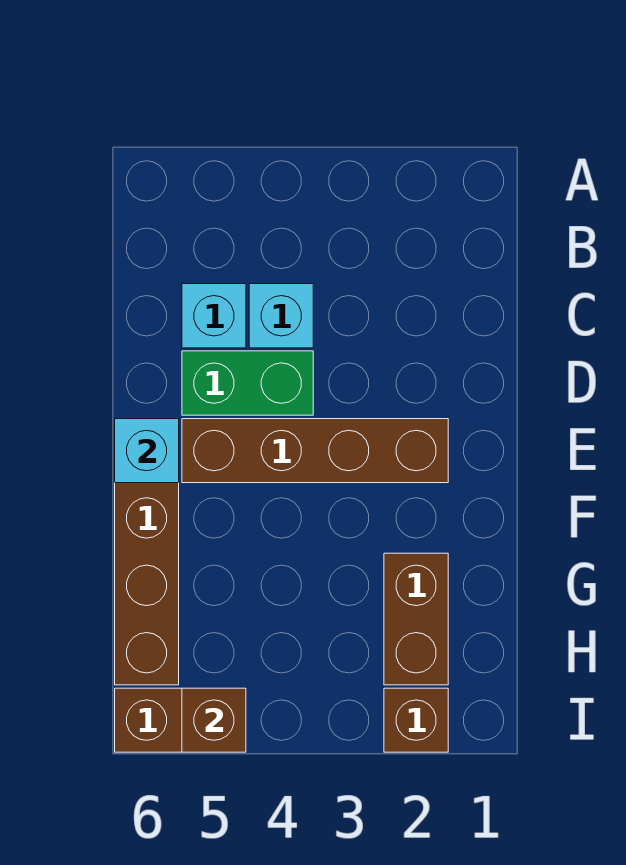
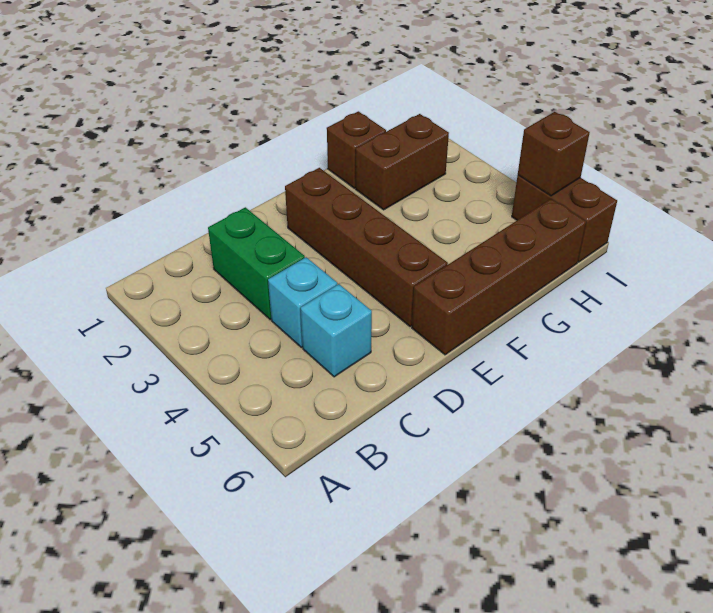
green 1x2 brick [182,351,313,415] -> green 1x2 brick moved to [208,207,305,320]
cyan 1x1 brick [115,419,179,483] -> none
brown 1x1 brick [384,688,448,752] -> brown 1x1 brick moved to [327,111,386,188]

